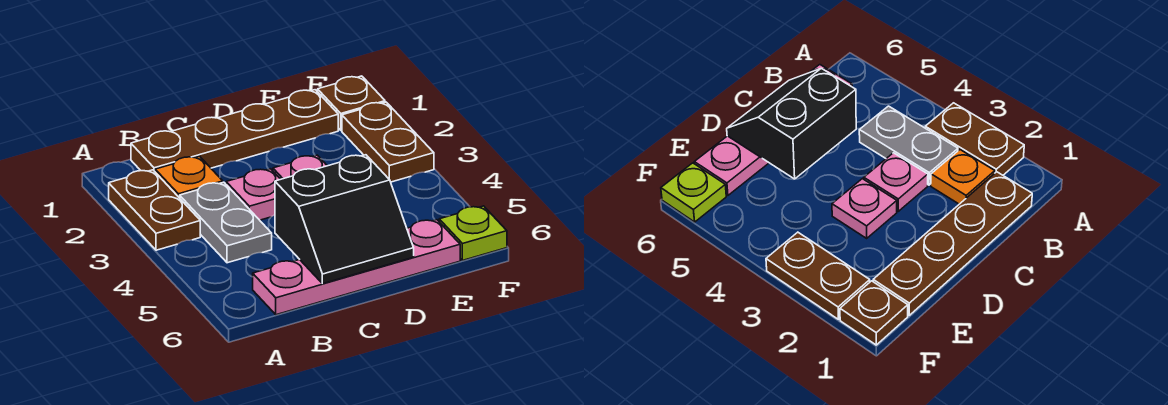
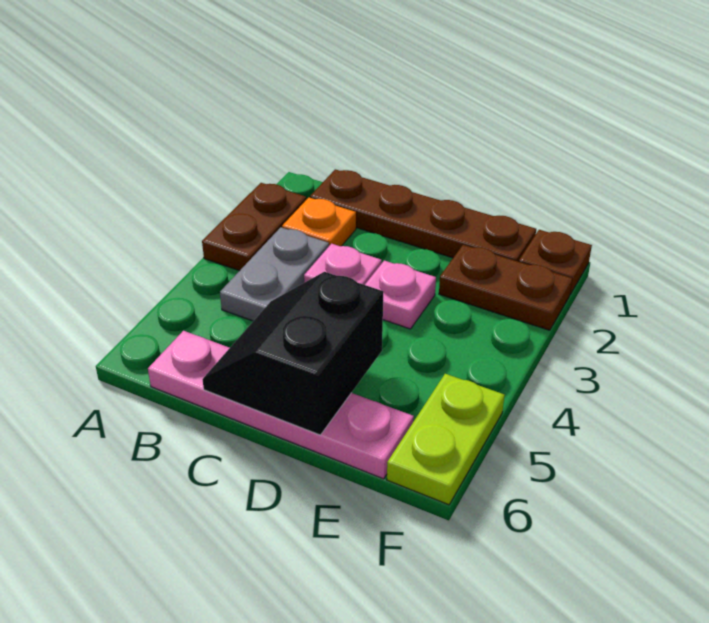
black 2x2 slope [275,155,414,284] -> black 2x2 slope turned to [202,272,383,435]
brown 1x2 plate [342,102,434,182] -> brown 1x2 plate turned to [439,245,572,330]
lime 1x1 plate [439,206,507,260] -> lime 1x2 plate [387,374,505,505]

